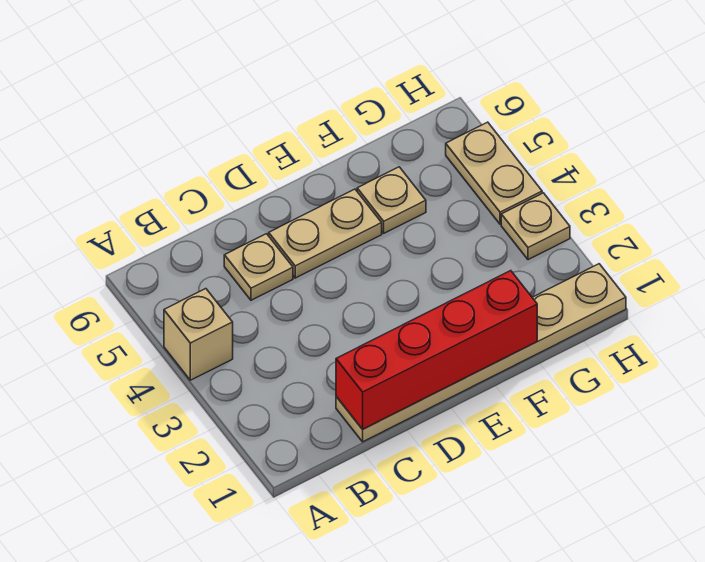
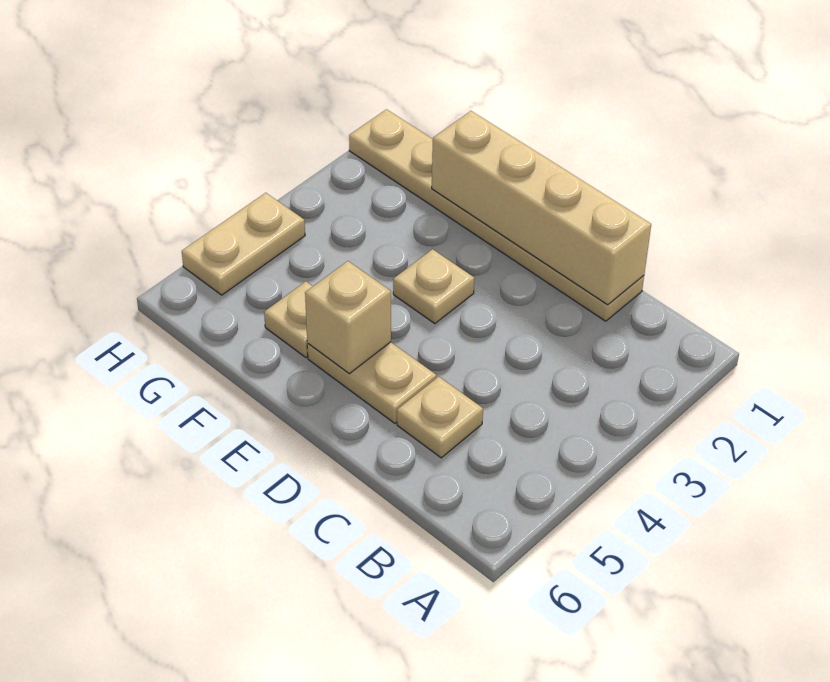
tan 1x1 brick [164,289,233,380] -> tan 1x1 brick moved to [305,261,391,374]
red 1x4 brick [336,271,537,429] -> tan 1x4 brick [432,111,651,305]
tan 1x1 plate [501,193,570,260] -> tan 1x1 plate moved to [393,249,474,324]

